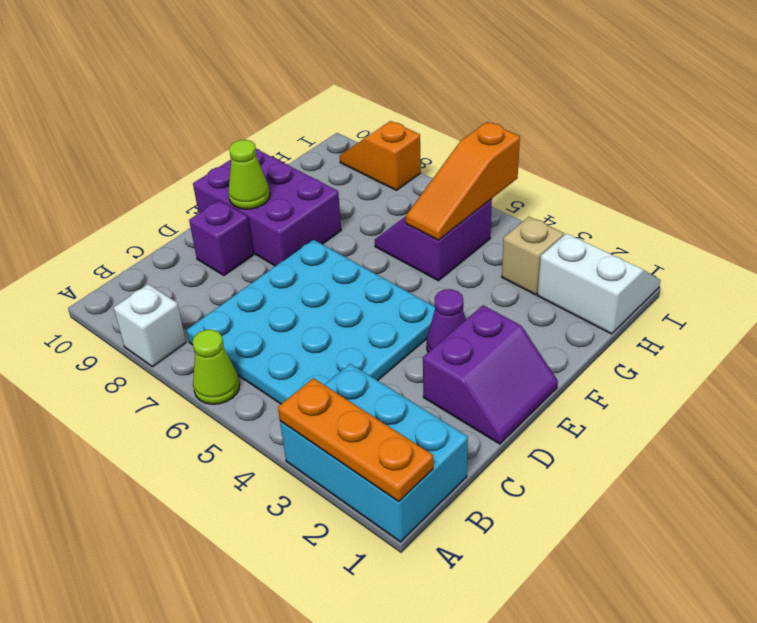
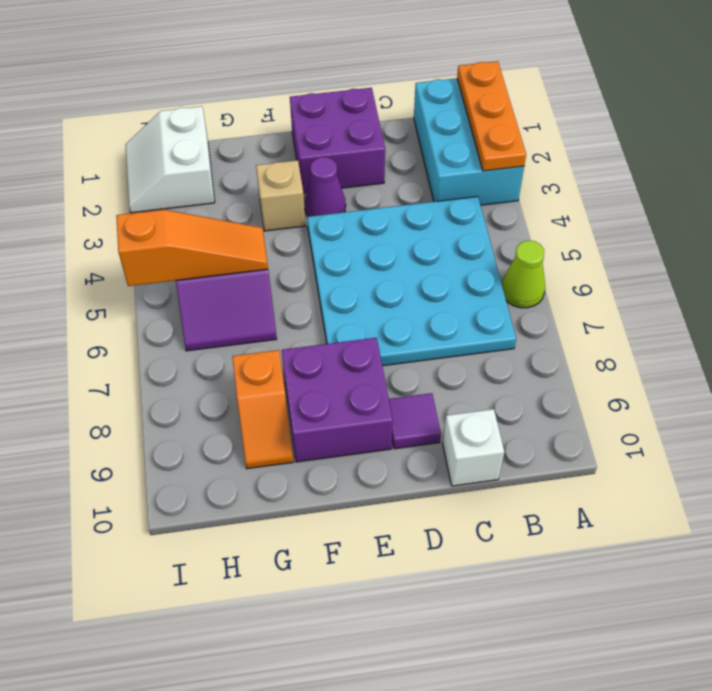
white 1x1 brick [114,284,186,367] -> white 1x1 brick moved to [443,409,504,486]
purple 2x2 slope [423,305,558,444] -> purple 2x2 brick [290,88,385,193]
purple 1x1 brick [189,200,253,275] -> purple 1x1 tile [389,393,441,449]
purple 2x3 brick [193,149,341,266] -> purple 2x2 brick [282,338,393,462]
lime 1x1 cone [228,140,270,209] -> none
tan 1x1 brick [502,217,564,295] -> tan 1x1 brick moved to [256,160,305,231]
orange 1x2 slope [340,121,421,190] -> orange 1x2 slope moved to [232,350,293,469]

